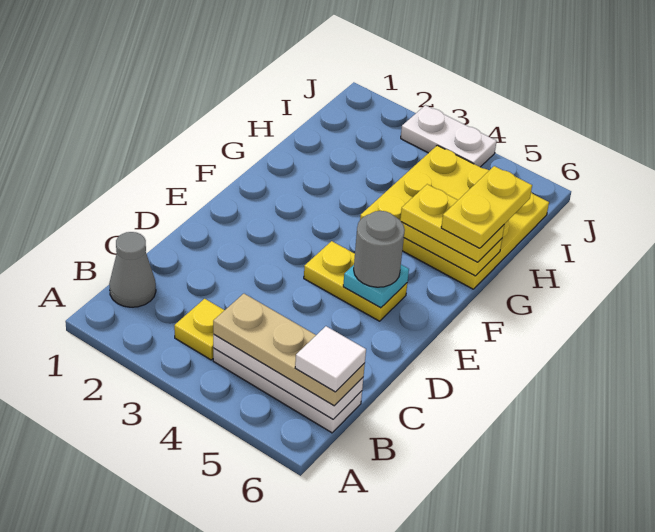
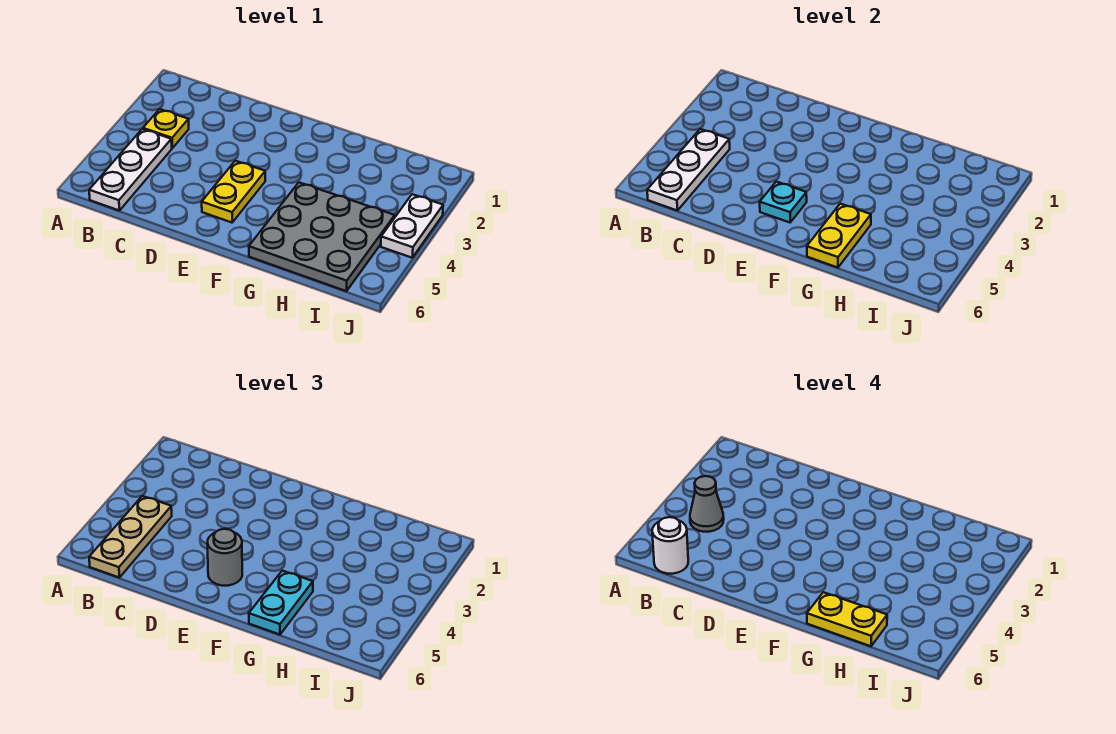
grey 1x1 cone [109,232,156,307] -> grey 1x1 cone moved to [690,476,724,532]
white 1x1 tile [295,326,366,392] -> white 1x1 round brick [652,517,688,574]
yellow 3x3 plate [360,145,549,289] -> grey 3x3 plate [249,183,395,291]
yellow 1x2 plate [400,184,504,262] -> cyan 1x2 plate [249,571,313,635]

